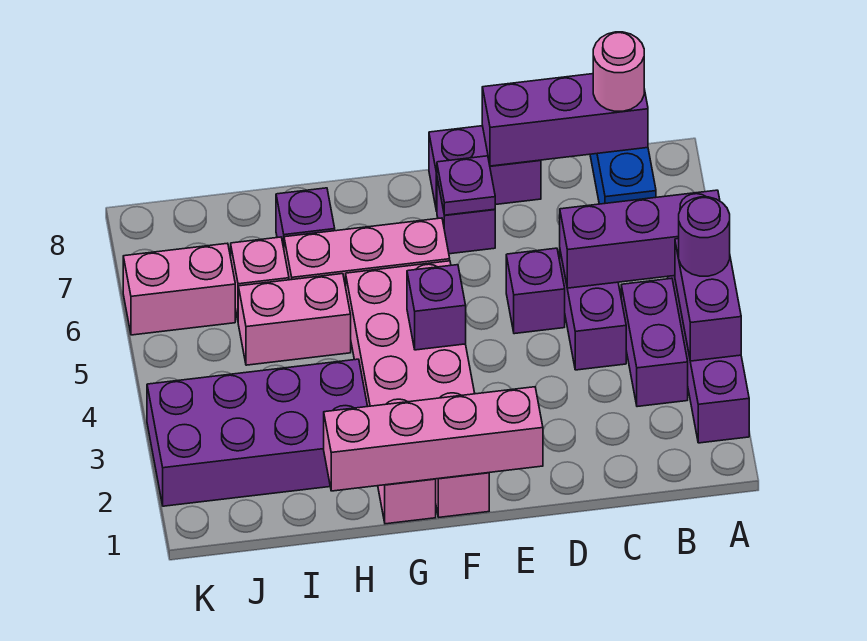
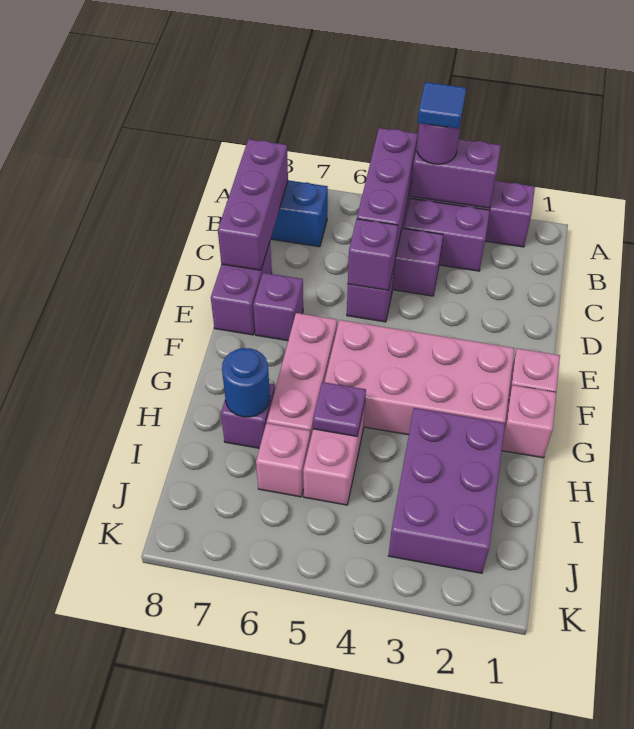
none -> blue 1x1 tile [418,82,466,129]
pink 1x1 round brick [593,32,644,111] -> none
pink 1x4 brick [324,387,543,491] -> none
purple 1x1 plate [437,156,495,215] -> purple 1x1 plate moved to [313,382,366,437]
purple 1x1 brick [407,265,466,350] -> purple 1x1 brick moved to [348,219,398,290]
purple 2x4 brick [147,359,368,506] -> purple 2x3 brick [388,408,505,573]
none -> blue 1x1 round brick [222,348,270,417]
pink 1x2 brick [123,243,235,335] -> none

